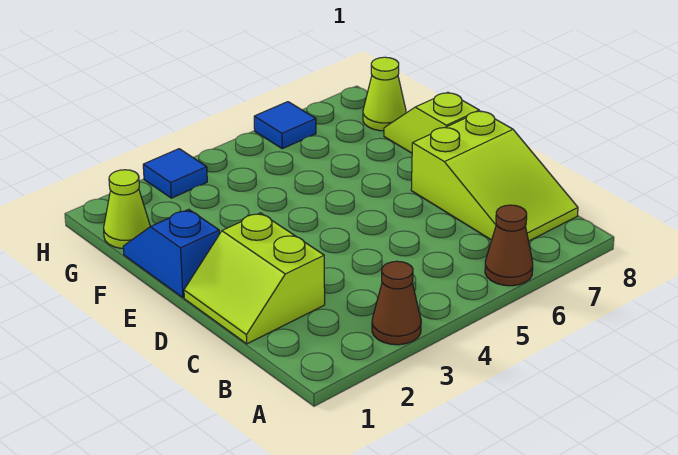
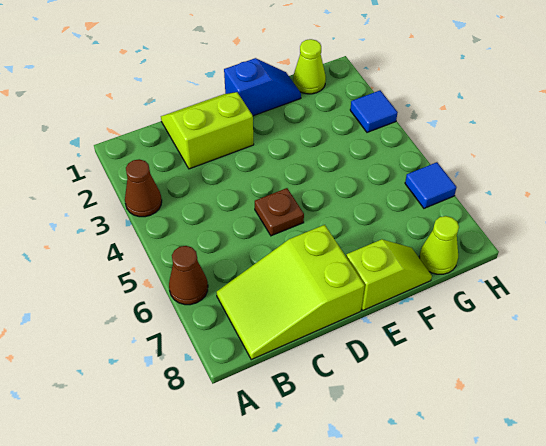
none -> brown 1x1 plate [255,188,304,236]

